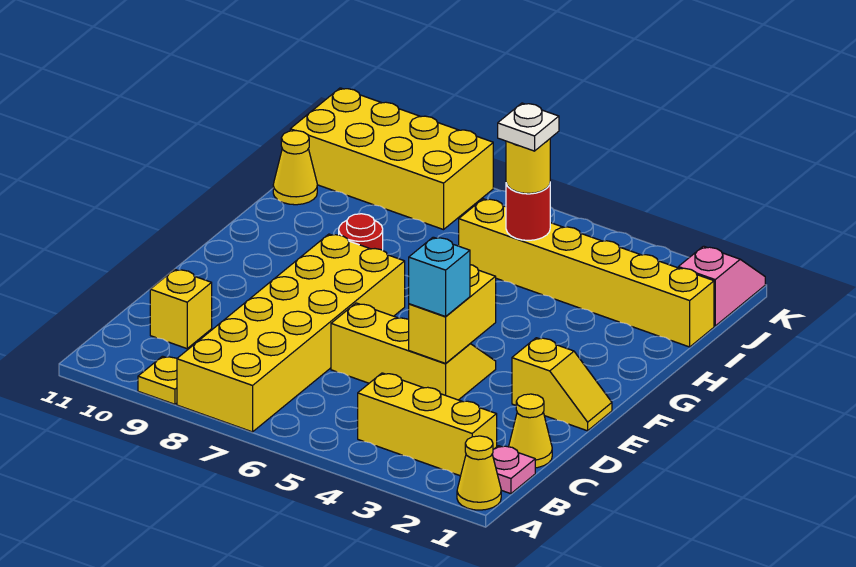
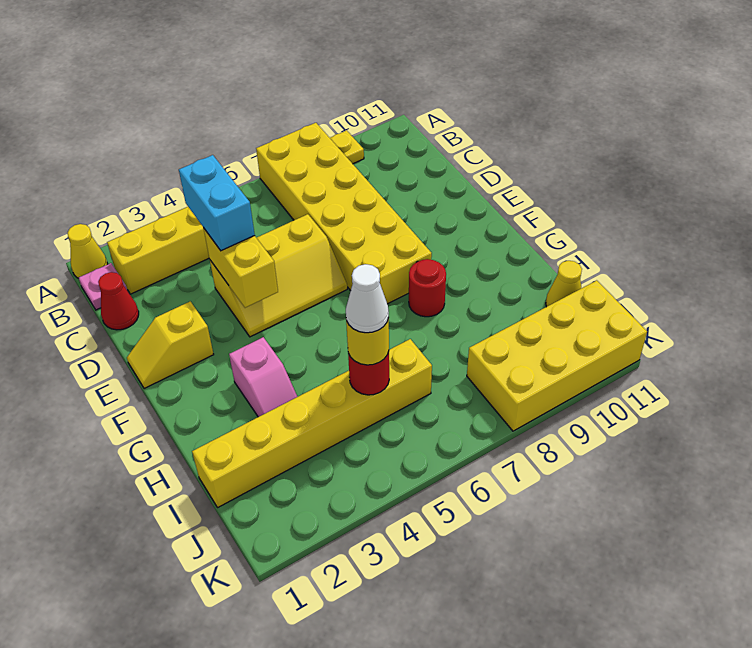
yellow 1x1 cone [509,394,552,468] -> red 1x1 cone [98,272,139,330]
yellow 1x1 brick [150,269,212,349] -> none
cyan 1x1 brick [409,237,470,317] -> cyan 1x2 brick [179,155,255,251]
white 1x1 plate [498,103,559,151] -> white 1x1 cone [346,264,389,333]
pink 1x2 slope [678,246,765,326] -> pink 1x2 slope moved to [229,337,297,417]

